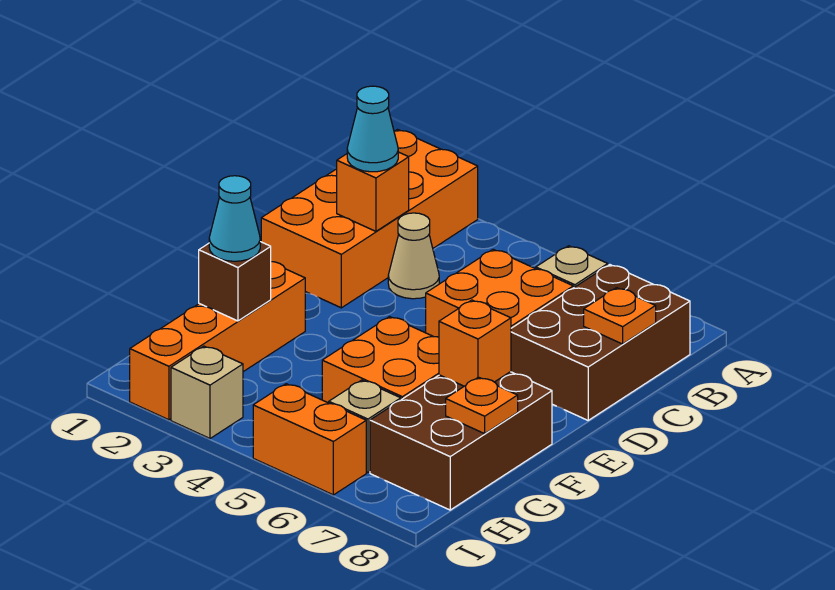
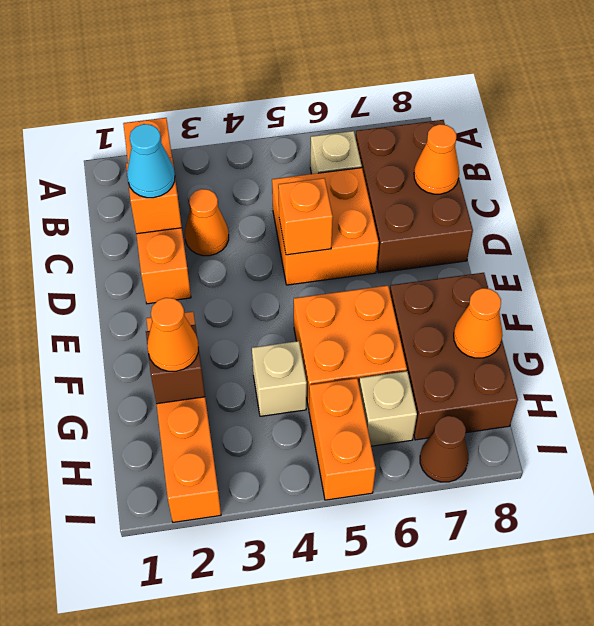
orange 2x4 brick [261,130,478,308] -> orange 1x4 brick [123,118,191,304]
tan 1x1 cone [388,213,439,299] -> orange 1x1 cone [185,189,229,256]
orange 1x1 plate [584,288,656,344] -> orange 1x1 cone [414,124,459,194]
orange 1x1 brick [439,300,511,386] -> orange 1x1 brick moved to [278,178,333,255]
cyan 1x1 cone [209,176,260,261] -> orange 1x1 cone [147,298,198,371]
orange 1x1 plate [446,377,518,434] -> orange 1x1 cone [454,288,503,358]
tan 1x1 brick [171,346,243,438] -> tan 1x1 brick moved to [252,341,307,416]
orange 1x2 brick [253,384,366,495] -> orange 1x2 brick turned to [309,378,376,500]
none -> brown 1x1 cone [420,416,469,482]

